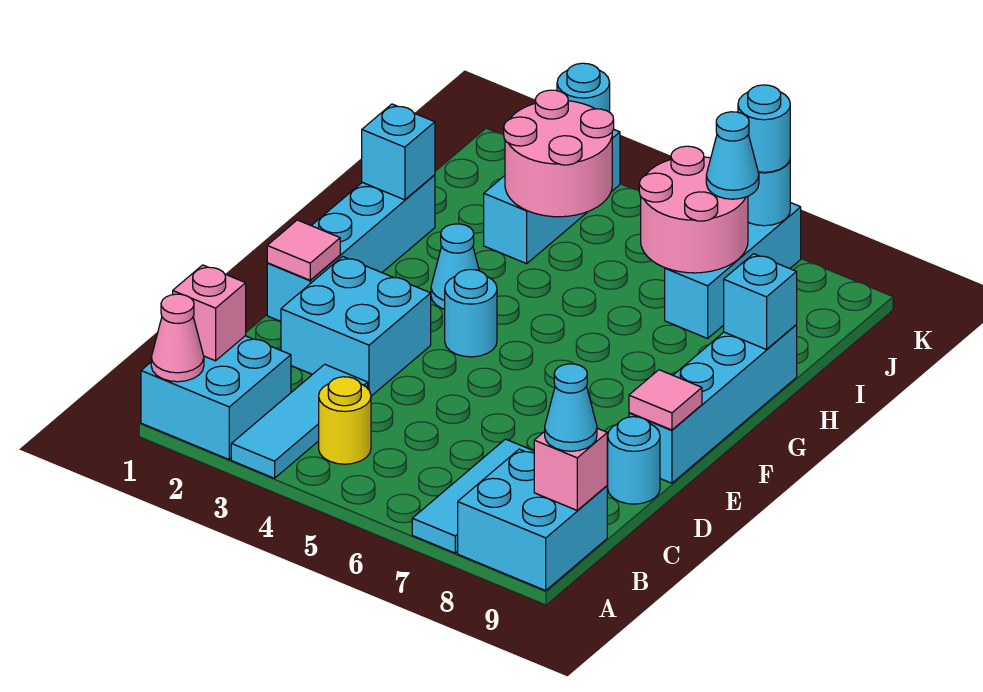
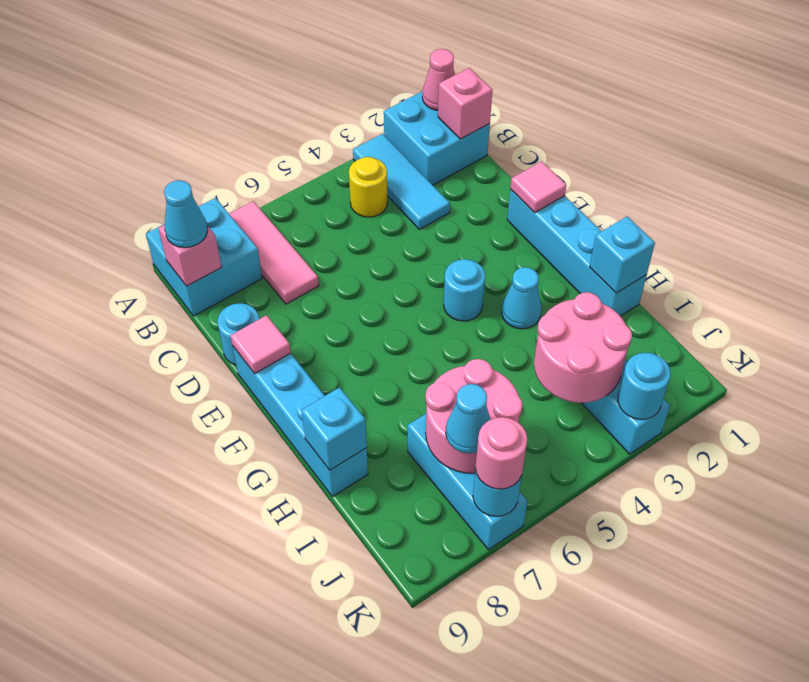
cyan 1x3 tile [412,439,534,553] -> pink 1x3 tile [230,201,319,304]
cyan 2x2 brick [281,257,431,396] -> none
cyan 1x1 round brick [738,85,790,172] -> pink 1x1 round brick [475,417,527,489]

